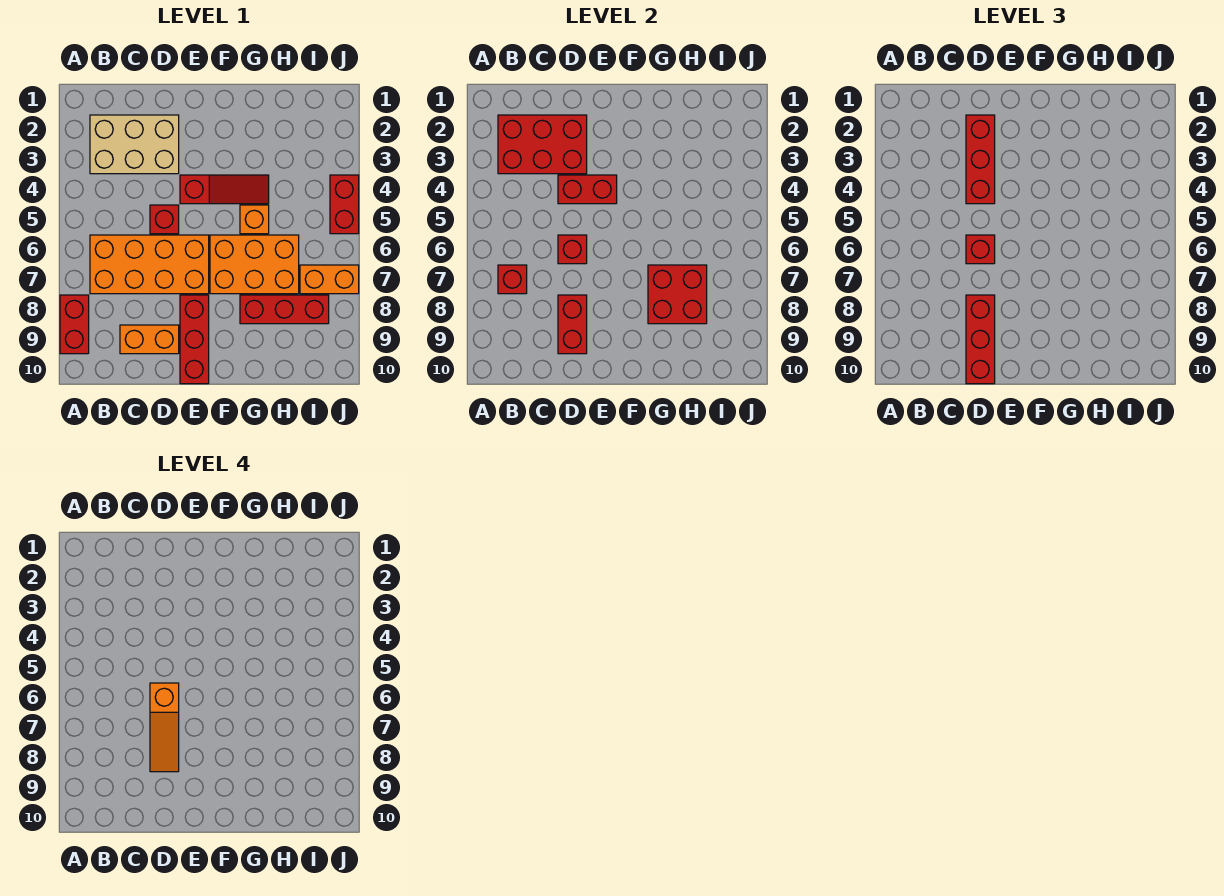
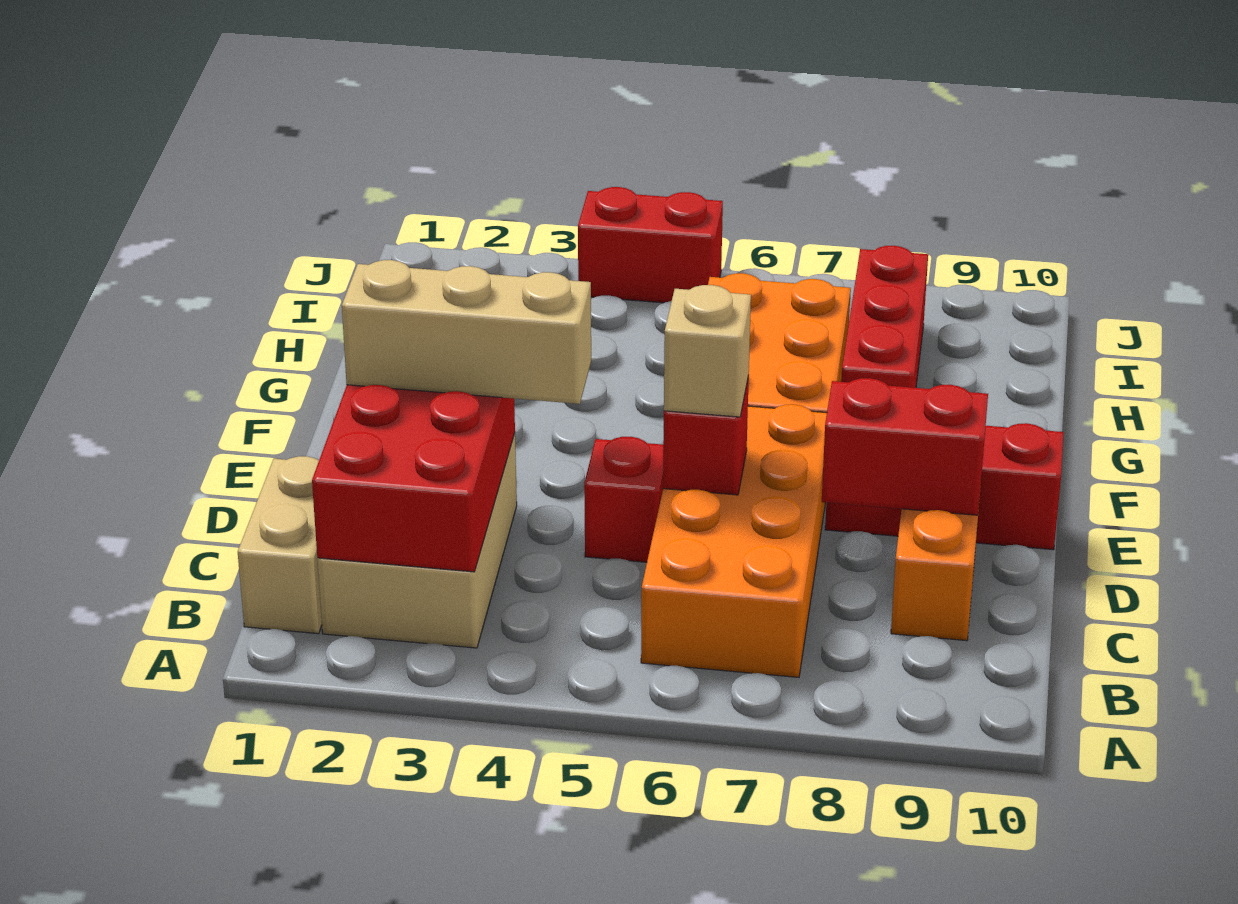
red 1x2 brick [60,295,89,354] -> none
none -> tan 1x2 brick [238,456,322,634]
red 1x1 brick [498,265,527,294] -> none
red 1x3 brick [966,115,995,204] -> tan 1x3 brick [342,260,591,404]
red 1x2 brick [558,175,617,204] -> none
red 1x1 brick [966,235,995,264] -> tan 1x1 brick [664,285,751,417]
orange 1x3 slope [150,683,179,772] -> none
red 1x3 brick [966,295,995,384] -> none
red 1x3 slope [180,175,269,204] -> none
orange 1x1 brick [240,205,269,234] -> none
red 2x2 brick [648,265,707,324] -> none
orange 1x2 brick [300,265,359,294] -> none

